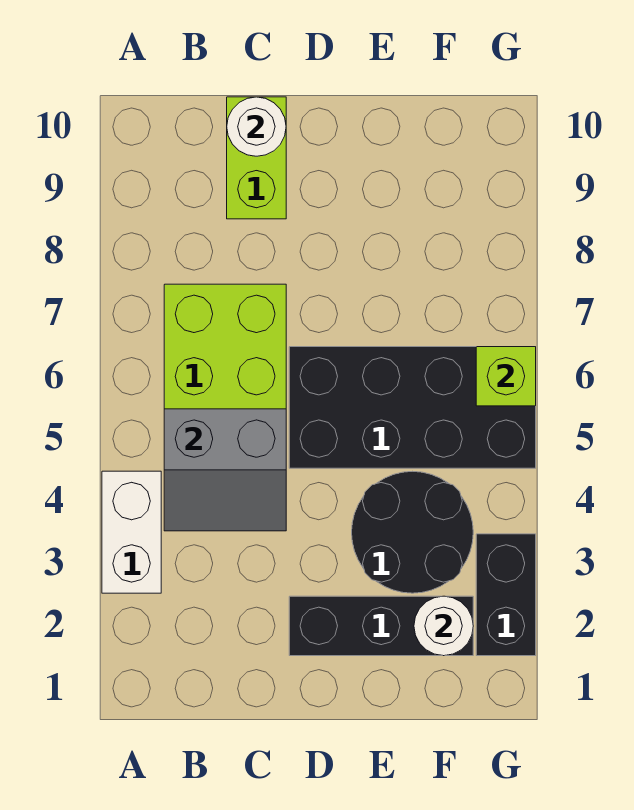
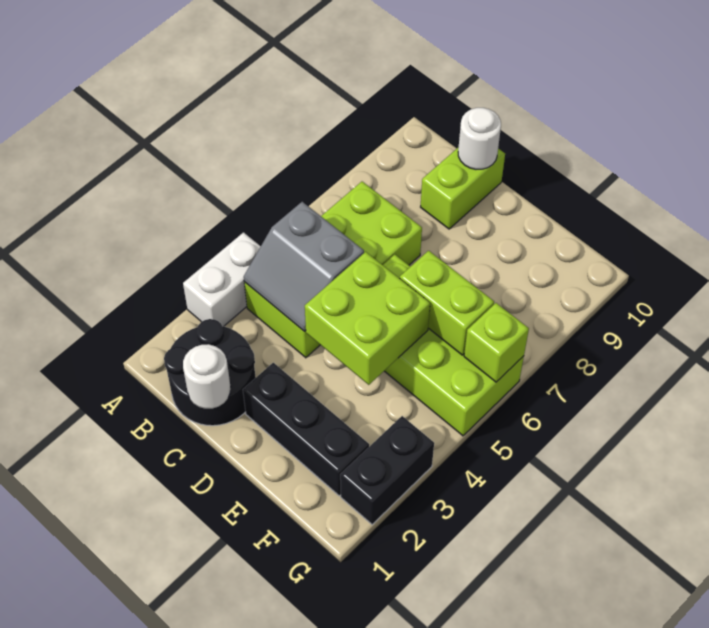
none -> lime 2x2 brick [305,252,430,385]
black 2x4 brick [289,347,536,468] -> lime 2x4 brick [383,255,524,436]
black 2x2 round brick [352,471,473,593] -> black 2x2 round brick moved to [164,319,256,426]
none -> lime 1x2 brick [400,251,494,355]
white 1x1 round brick [414,596,473,656] -> white 1x1 round brick moved to [183,344,231,409]

